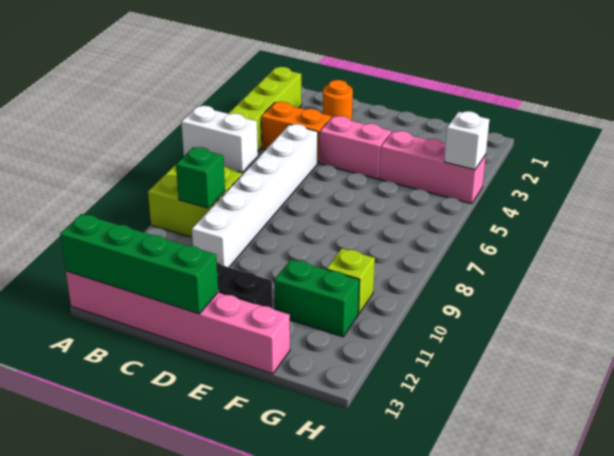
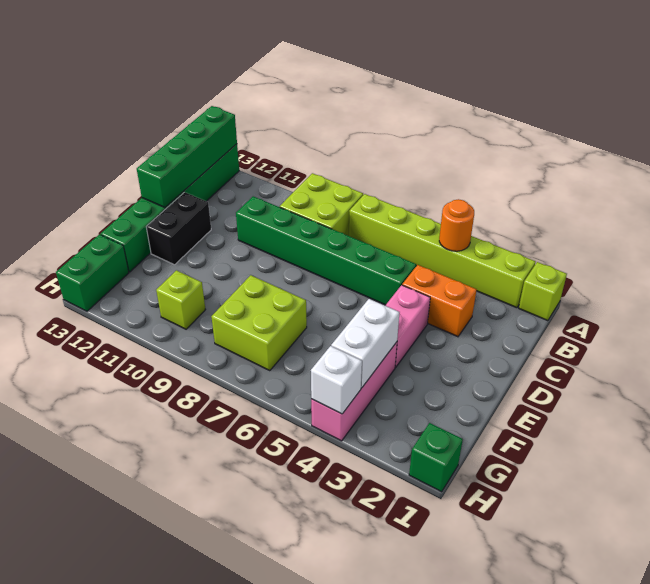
none -> lime 1x1 brick [519,262,567,321]
white 1x2 brick [181,106,258,172] -> white 1x2 brick moved to [331,299,400,388]
pink 1x6 brick [66,271,290,374] -> green 1x6 brick [101,144,239,272]
orange 1x2 brick [261,102,332,163] -> orange 1x2 brick turned to [402,265,477,337]
green 1x1 brick [176,147,225,208] -> green 1x1 brick moved to [409,423,463,492]
orange 1x1 round brick [323,80,353,121] -> orange 1x1 round brick moved to [439,199,474,251]
white 1x6 brick [192,124,318,267] -> green 1x6 brick [236,196,416,305]
none -> lime 2x2 brick [211,275,307,371]
green 1x2 brick [274,259,360,337] -> green 1x2 brick moved to [56,235,129,311]

